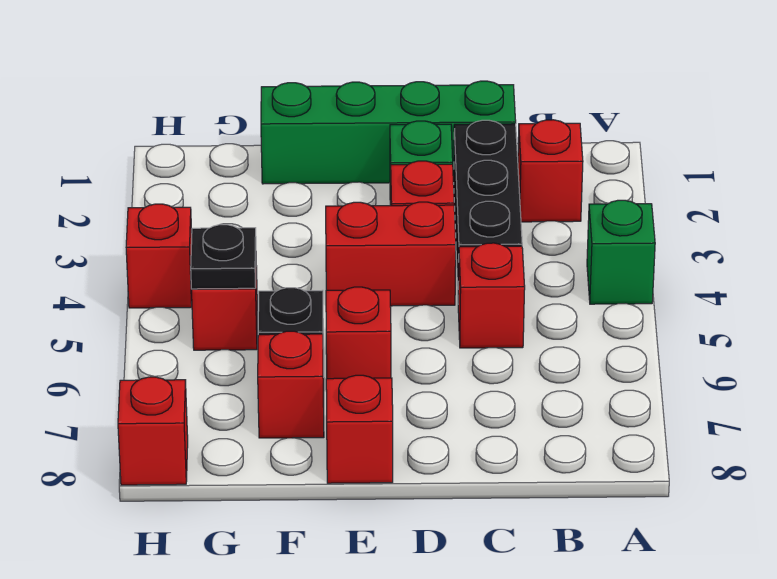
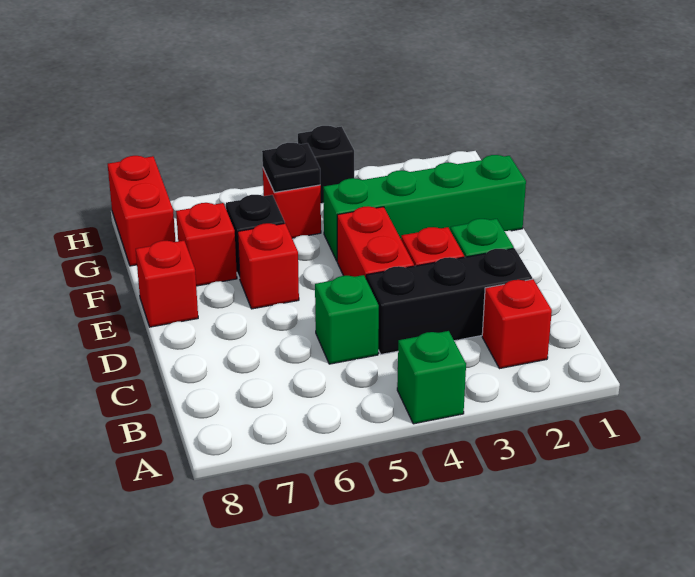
green 1x4 brick [261,81,516,184] -> green 1x4 brick turned to [323,155,526,261]
red 1x1 brick [458,243,525,348] -> green 1x1 brick [315,275,379,364]
red 1x1 brick [126,204,192,308] -> black 1x1 brick [298,126,354,204]
red 1x1 brick [118,377,188,485] -> red 1x2 brick [108,156,176,266]

